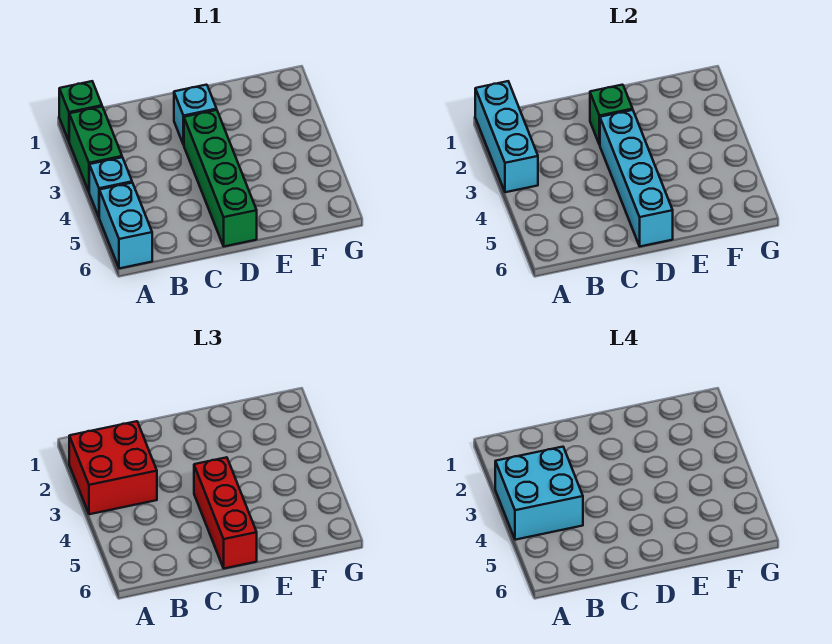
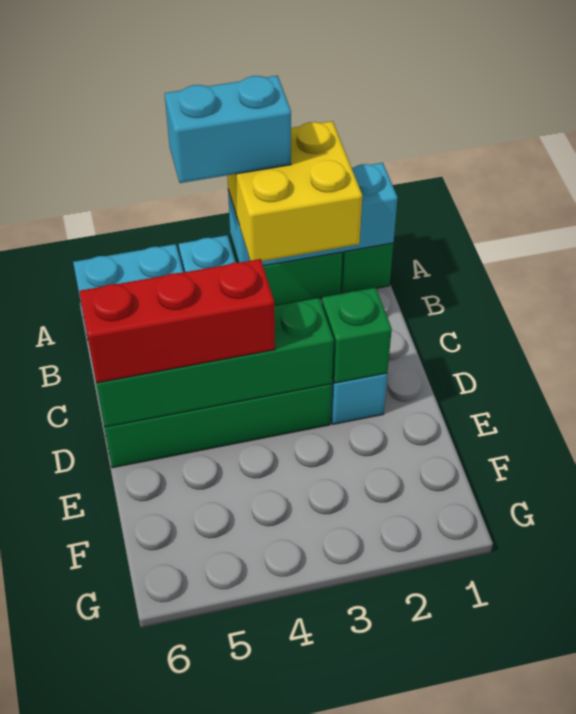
red 2x2 brick [69,421,157,514] -> yellow 2x2 brick [227,121,362,261]
cyan 2x2 brick [495,447,583,540] -> cyan 1x2 brick [165,76,291,183]
cyan 1x4 brick [600,110,673,246] -> green 1x4 brick [95,298,334,427]

